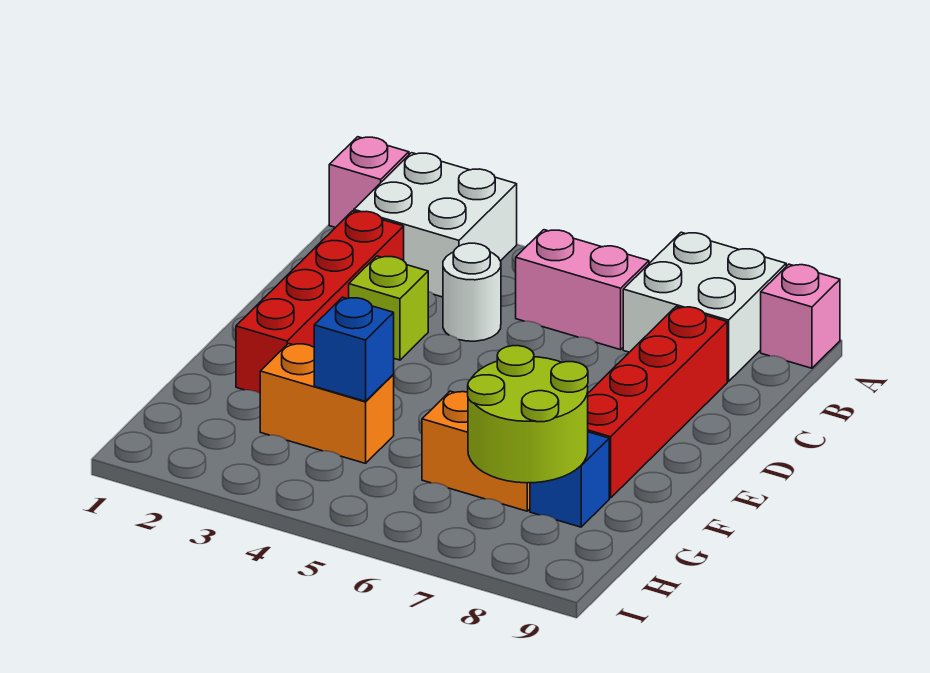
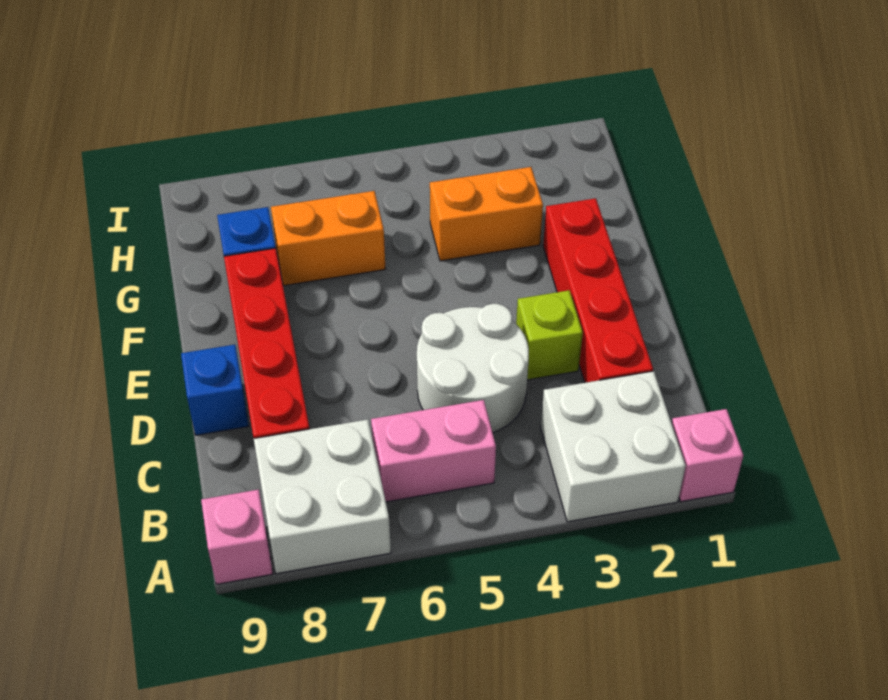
white 1x1 round brick [443,243,501,341] -> white 2x2 round brick [417,304,529,433]
blue 1x1 brick [314,297,394,401] -> blue 1x1 brick moved to [181,345,249,435]
lime 2x2 round brick [468,346,588,483] -> none

